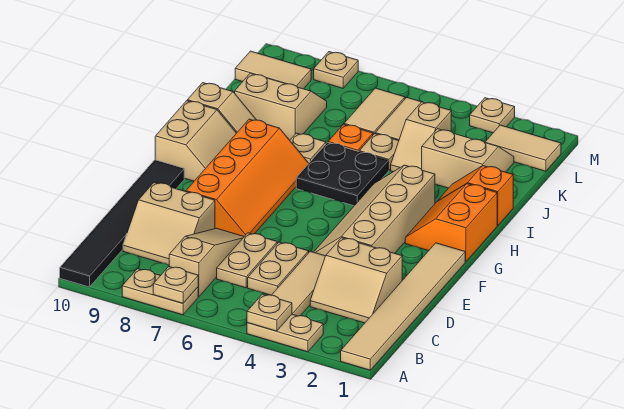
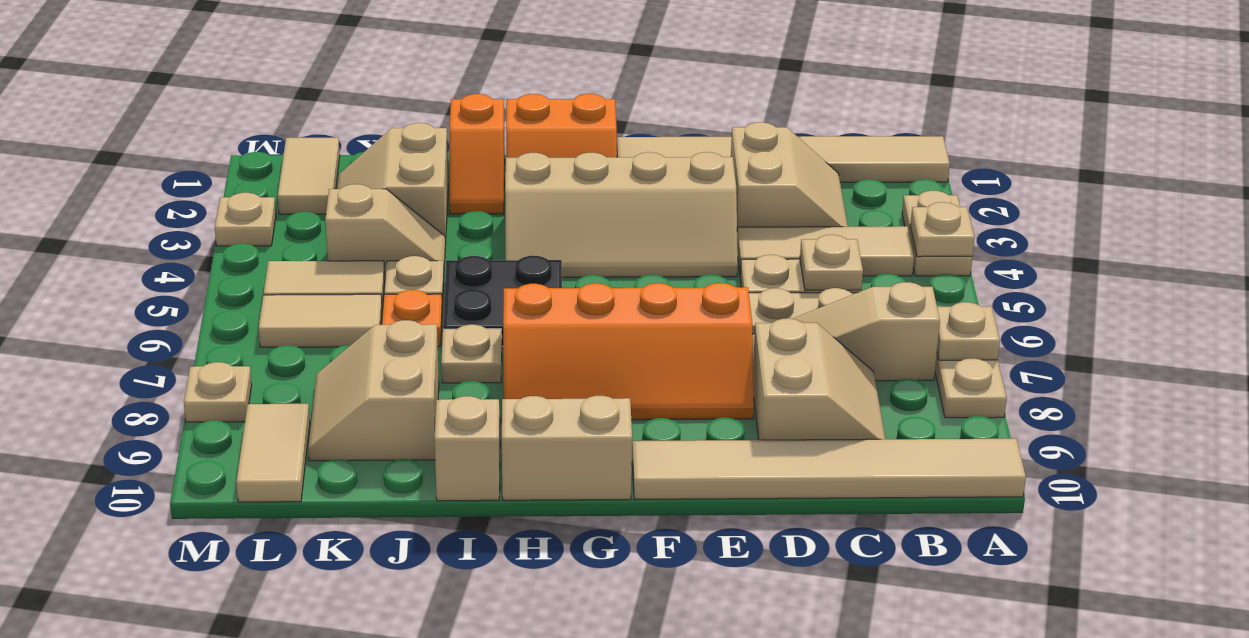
black 1x6 tile [60,160,184,287] -> tan 1x6 tile [632,439,1026,499]
none -> tan 1x1 plate [800,235,863,290]
orange 2x4 slope [186,119,309,236] -> orange 2x4 slope turned to [503,283,754,420]

